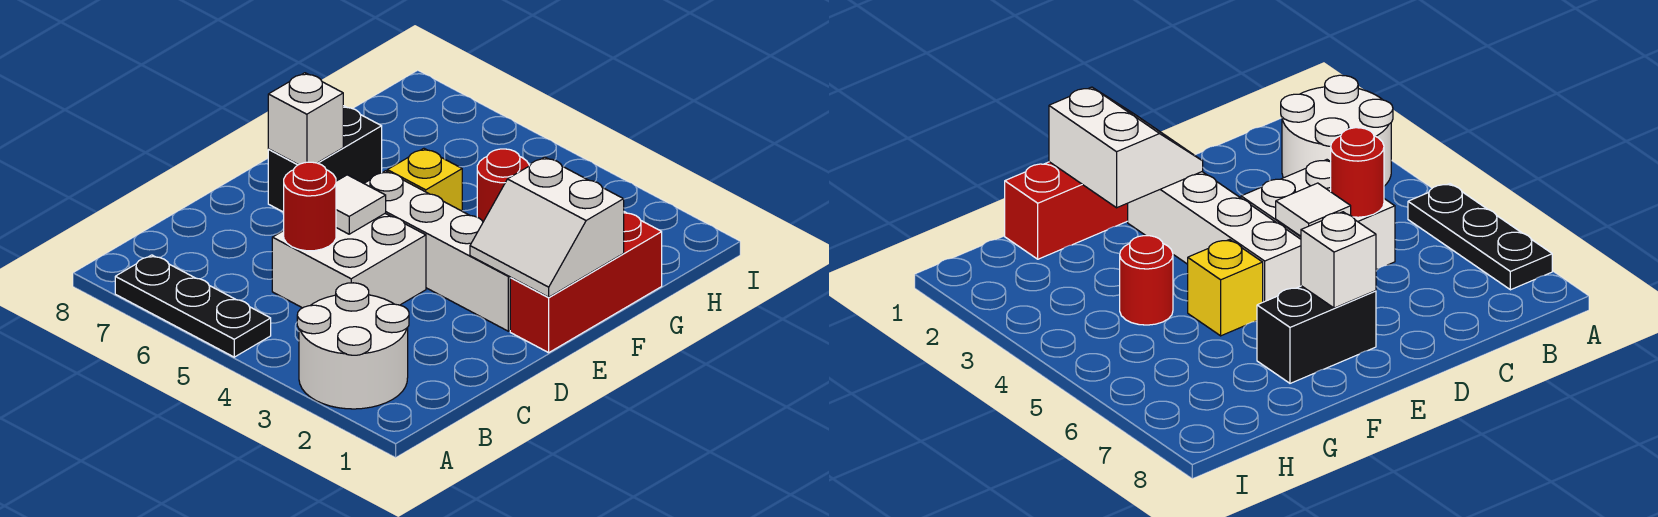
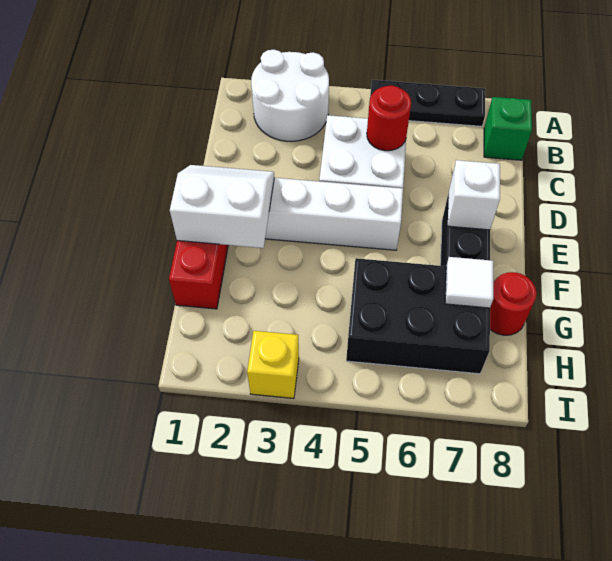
none -> green 1x1 brick [484,97,532,160]
white 1x1 tile [336,175,386,234] -> white 1x1 tile moved to [445,257,493,308]
yellow 1x1 brick [387,148,462,211] -> yellow 1x1 brick moved to [247,331,299,398]
red 1x1 round brick [477,149,529,222] -> red 1x1 round brick moved to [490,272,537,335]
none -> black 2x3 brick [346,258,490,374]

